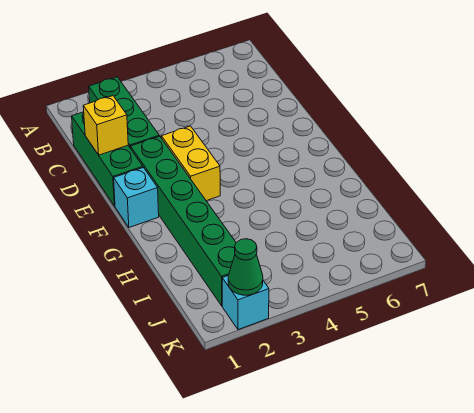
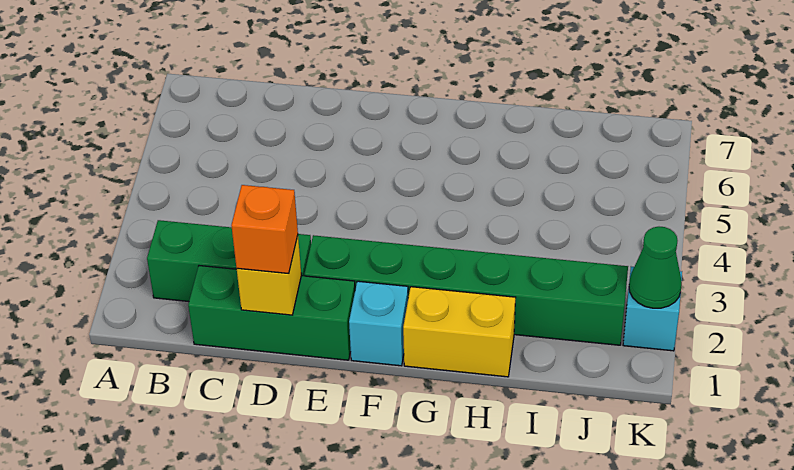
none -> orange 1x1 brick [231,185,298,274]
yellow 1x2 brick [161,126,220,201] -> yellow 1x2 brick moved to [403,287,516,377]

